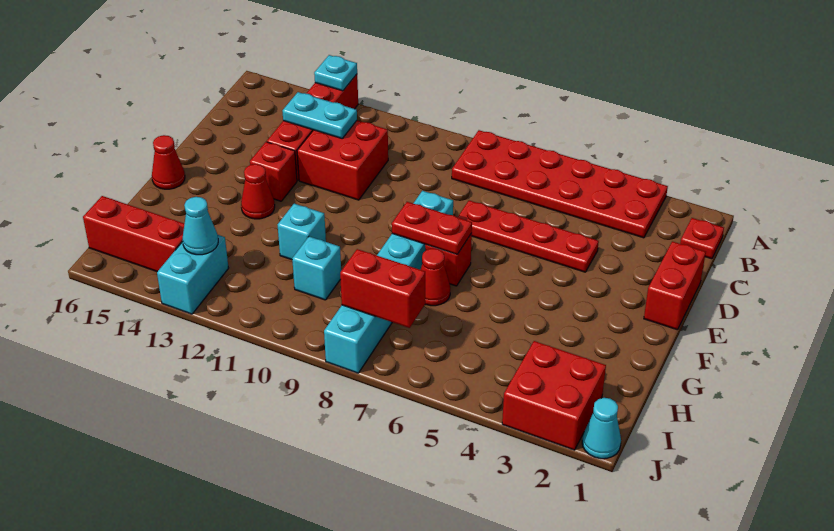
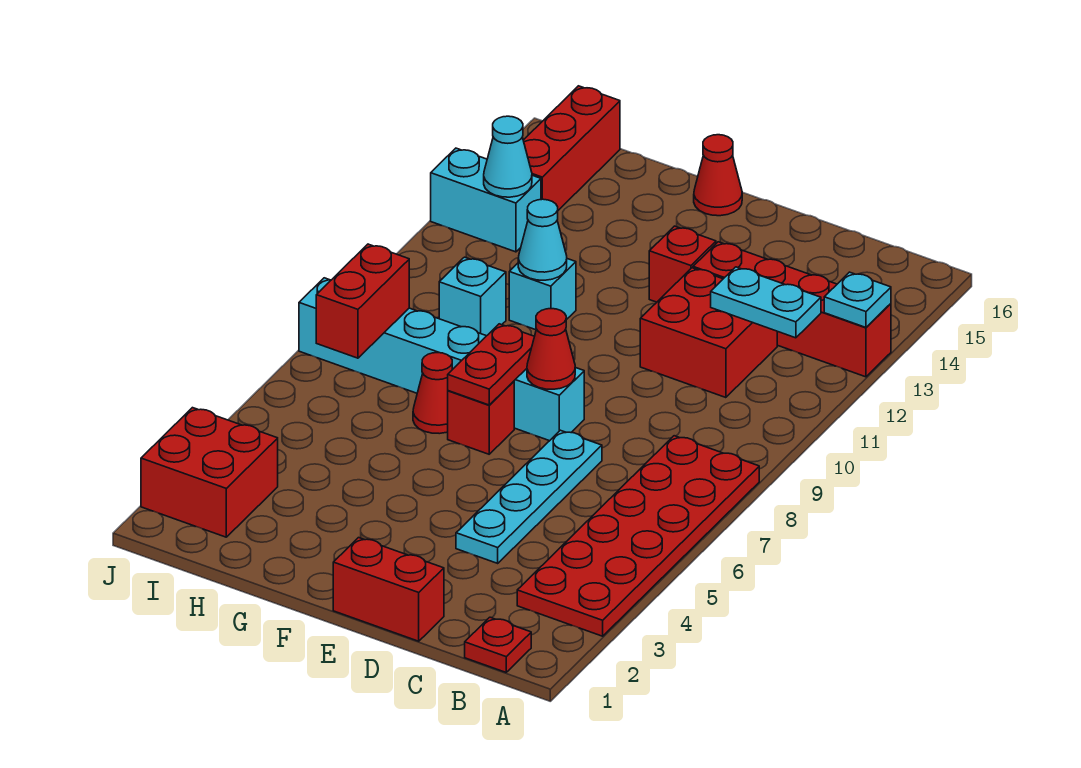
cyan 1x2 plate [282,92,357,138] -> cyan 1x2 plate turned to [711,267,821,338]
red 1x4 plate [458,201,599,272] -> cyan 1x4 plate [456,430,602,563]
red 1x1 cone [241,164,275,219] -> red 1x1 cone moved to [527,309,575,389]
cyan 1x1 cone [582,398,621,459] -> cyan 1x1 cone moved to [518,199,567,280]

